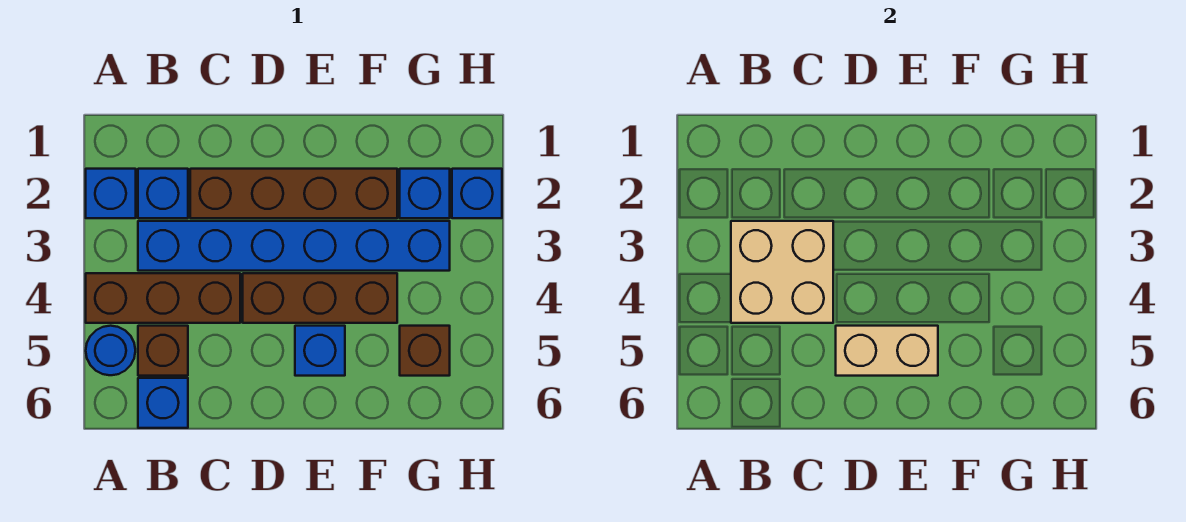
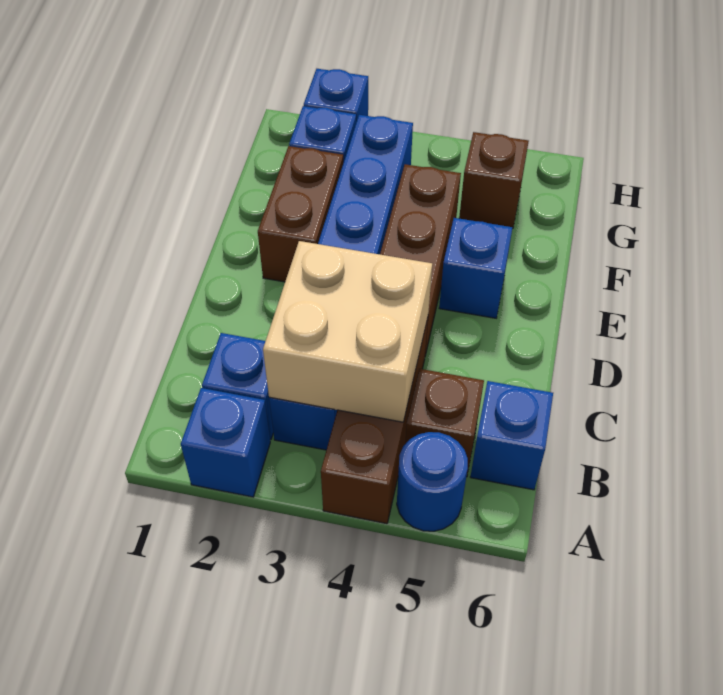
brown 1x4 brick [190,169,397,218] -> brown 1x2 brick [258,146,343,282]
tan 1x2 brick [836,326,938,376] -> none

